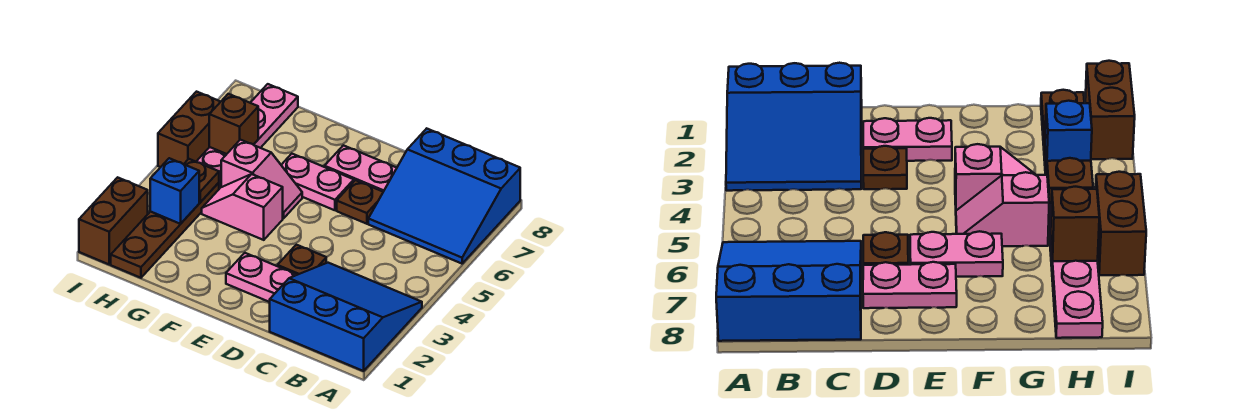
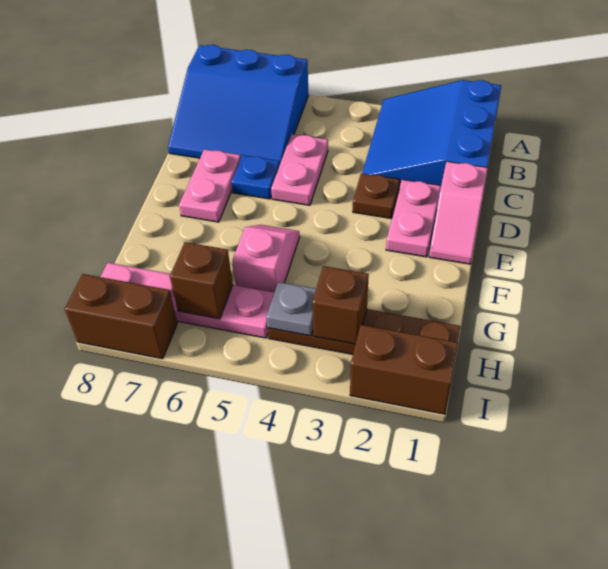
blue 3x3 slope [368,129,520,264] -> blue 3x3 slope turned to [168,45,308,163]
brown 1x1 plate [337,180,383,224] -> blue 1x1 plate [231,155,280,199]
pink 1x2 plate [281,154,354,210] -> pink 1x2 plate moved to [271,134,328,205]
pink 1x2 slope [202,174,283,240] -> pink 1x2 slope moved to [429,162,487,264]
blue 1x1 brick [150,158,199,224] -> brown 1x1 brick [312,266,369,344]
brown 1x1 plate [184,159,219,202] -> grey 1x1 plate [266,282,316,336]
brown 1x2 brick [158,92,220,167] -> brown 1x2 brick moved to [65,274,177,359]

